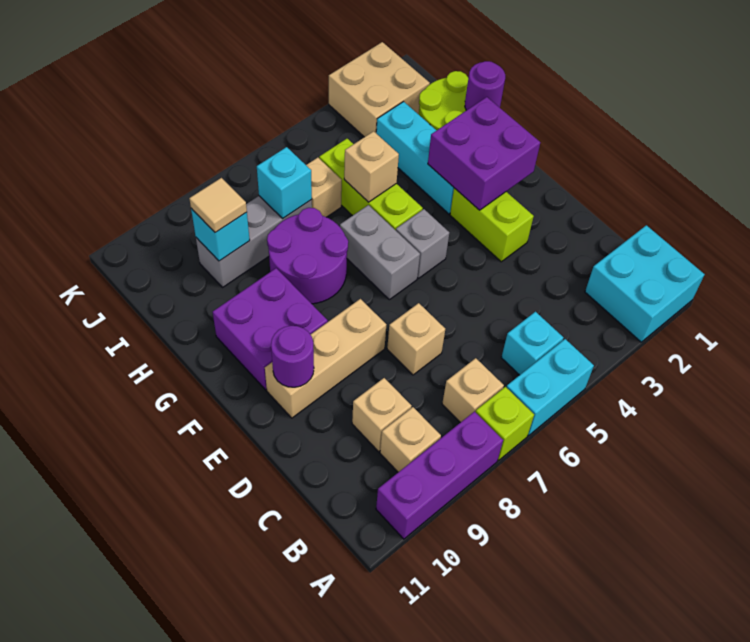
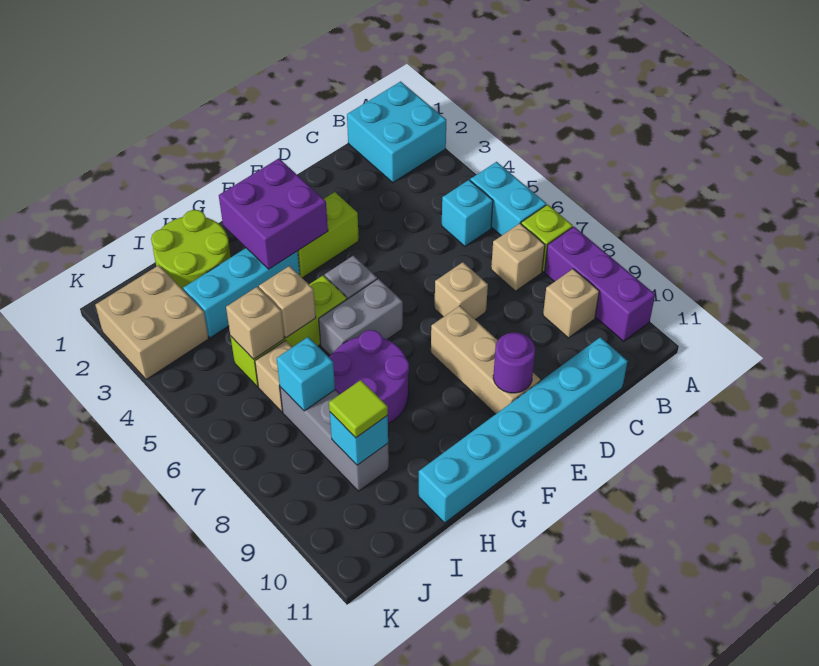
tan 1x1 brick [352,378,411,451] -> tan 1x1 brick moved to [226,287,284,359]
none -> cyan 1x6 brick [419,337,628,523]
purple 2x2 brick [213,268,328,390] -> none
purple 1x1 round brick [465,61,505,110] -> none
tan 1x1 tile [189,178,247,233] -> lime 1x1 tile [329,380,388,438]

